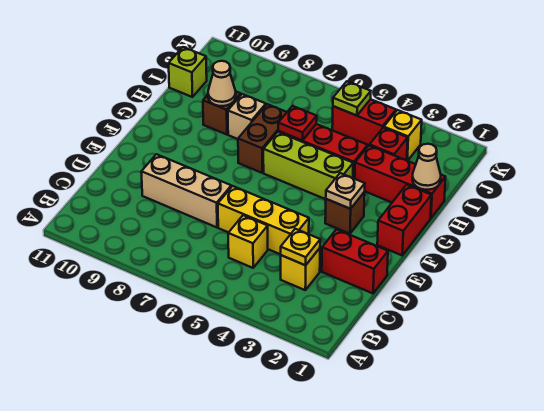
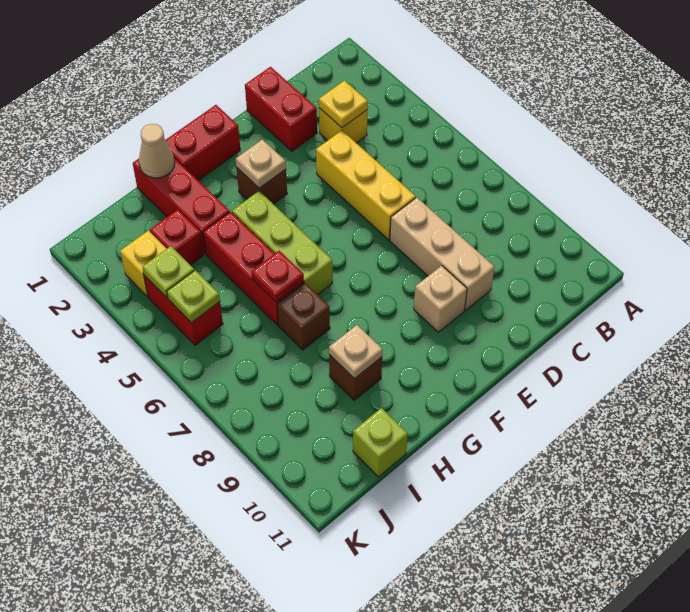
yellow 1x1 brick [228,215,268,268] -> none
brown 1x2 brick [238,104,287,173] -> brown 1x1 brick [277,283,330,350]
tan 1x1 brick [228,94,266,139] -> tan 1x1 brick moved to [414,266,467,332]
tan 1x1 cone [208,61,236,106] -> tan 1x1 plate [329,325,383,379]
none -> lime 1x1 plate [142,246,194,297]

